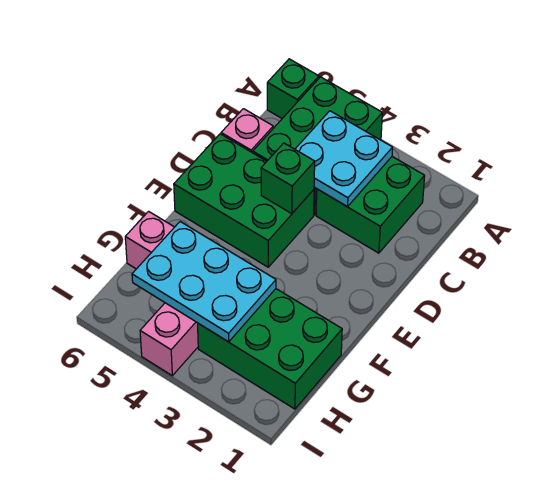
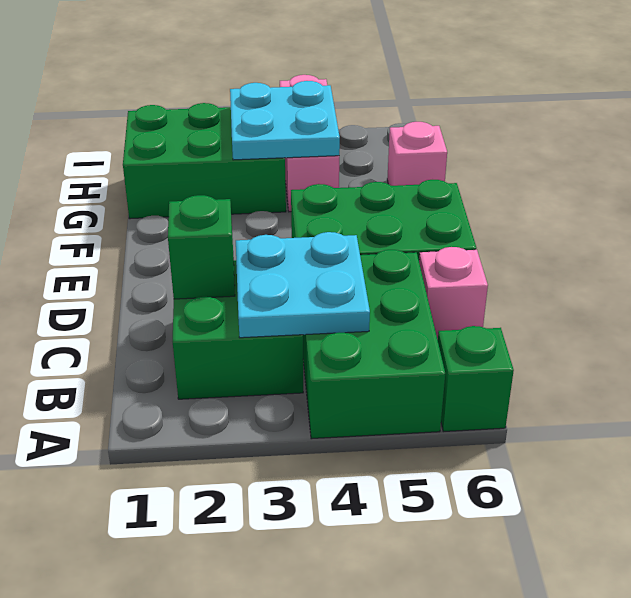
green 1x1 brick [261,143,315,214] -> green 1x1 brick moved to [168,195,235,299]
cyan 2x3 plate [132,222,276,342] -> cyan 2x2 plate [230,81,340,160]

